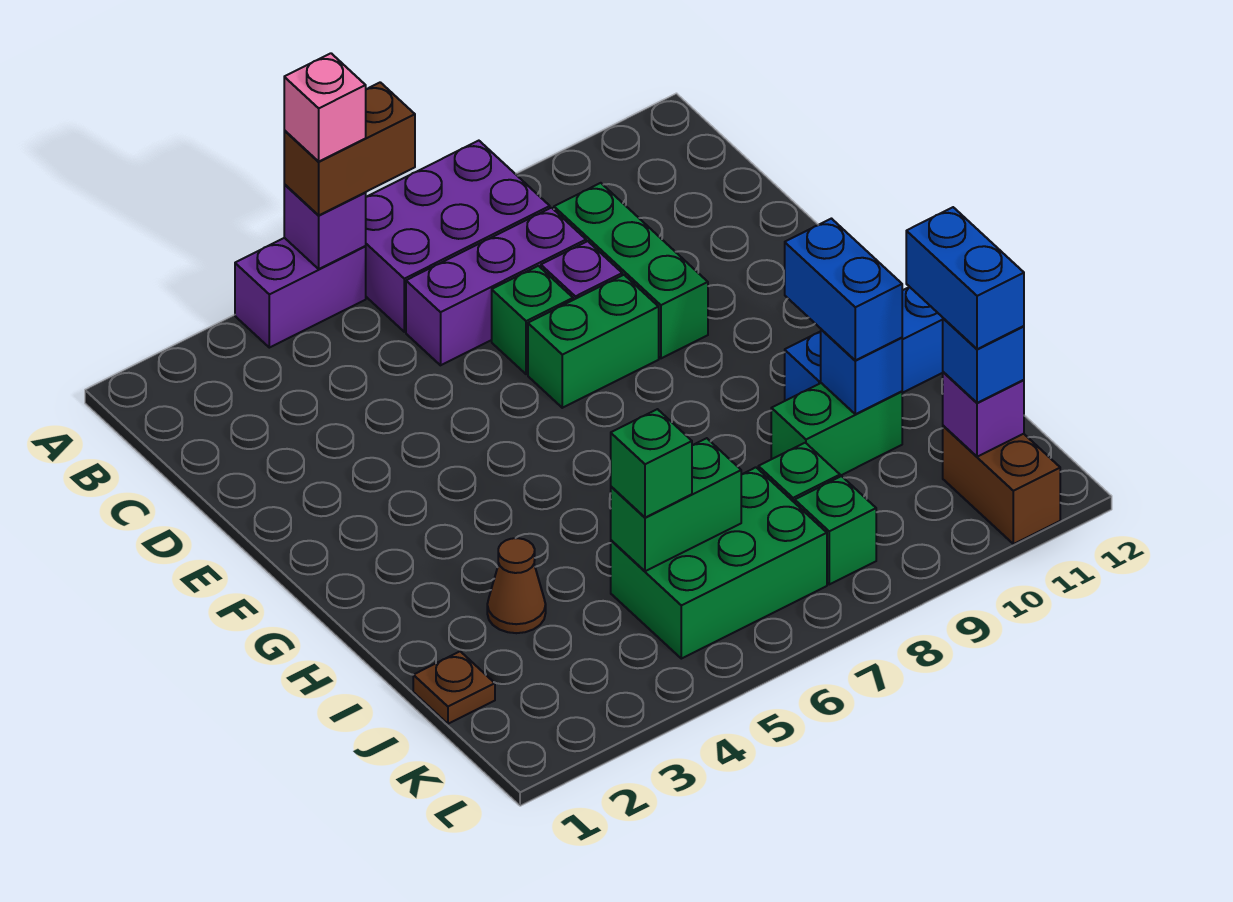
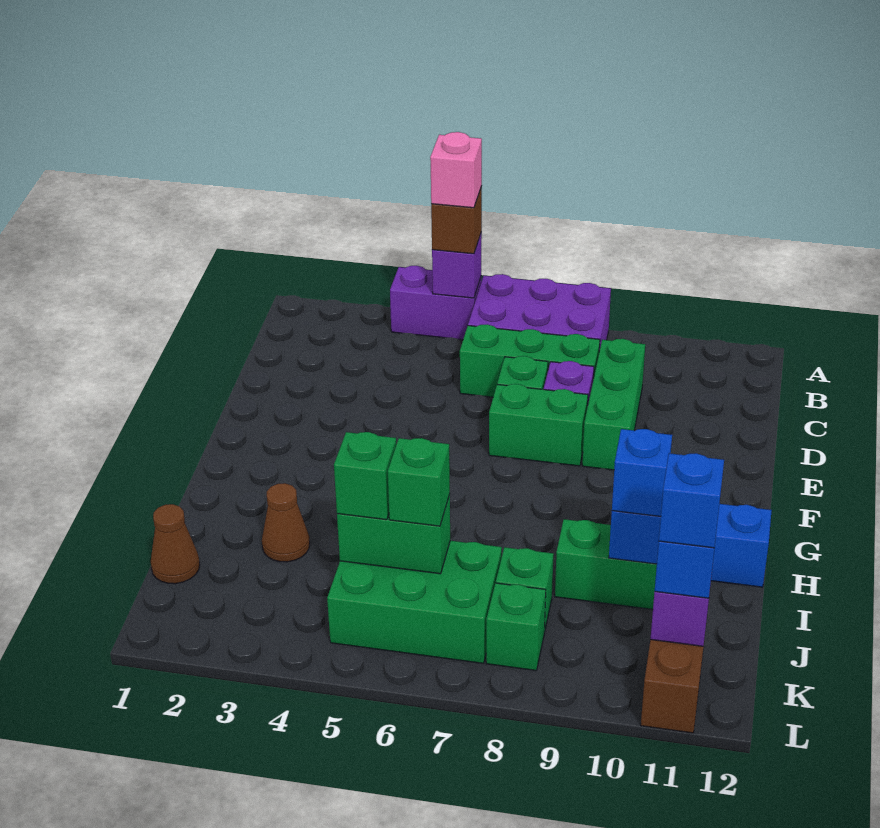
brown 1x2 brick [284,82,415,215] -> brown 1x1 brick [431,187,482,254]
purple 1x3 brick [406,208,586,365] -> green 1x3 brick [460,324,600,397]
blue 1x2 brick [785,219,902,360] -> blue 1x1 brick [612,429,672,516]
brown 1x1 plate [413,651,495,724] -> brown 1x1 cone [151,504,200,584]
none -> green 1x1 brick [388,438,450,526]
blue 1x2 brick [906,207,1024,349] -> blue 1x1 brick [659,453,724,548]

